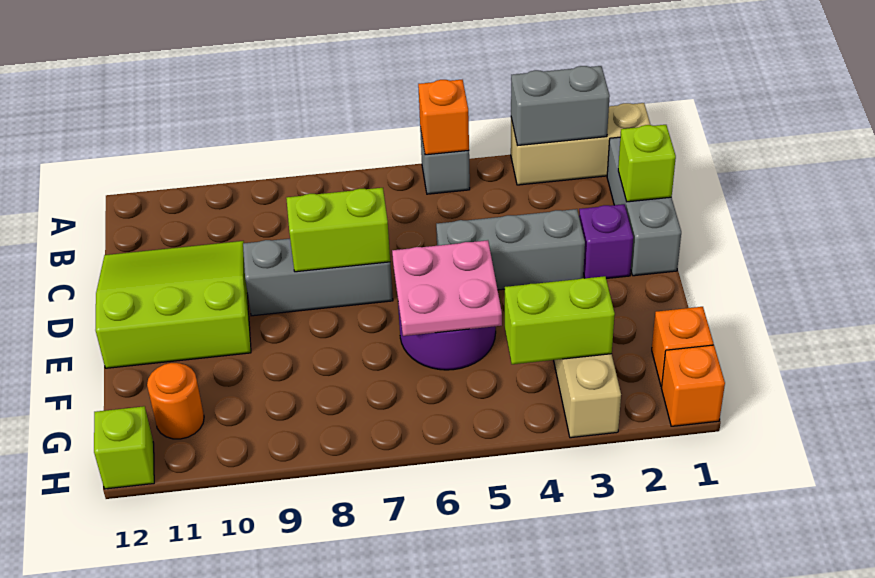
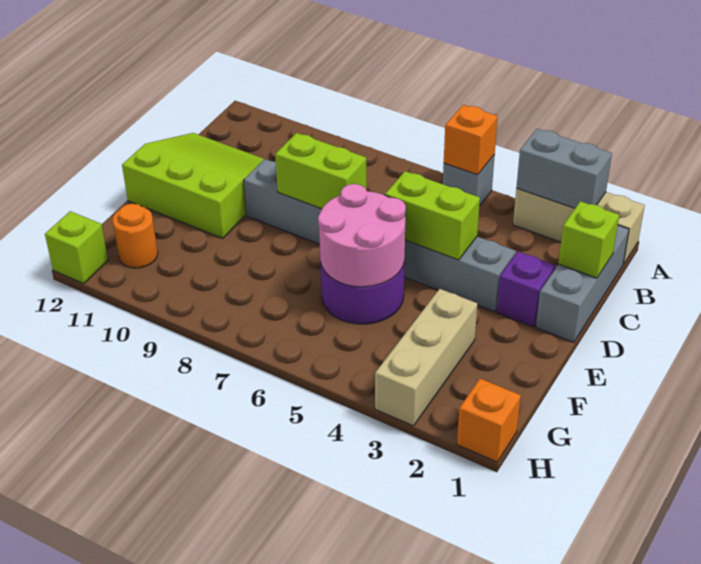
pink 2x2 plate [392,240,502,336] -> pink 2x2 round brick [318,184,406,287]
orange 1x1 brick [652,307,713,387] -> none
lime 1x2 brick [505,276,615,364] -> lime 1x2 brick moved to [385,171,480,260]

